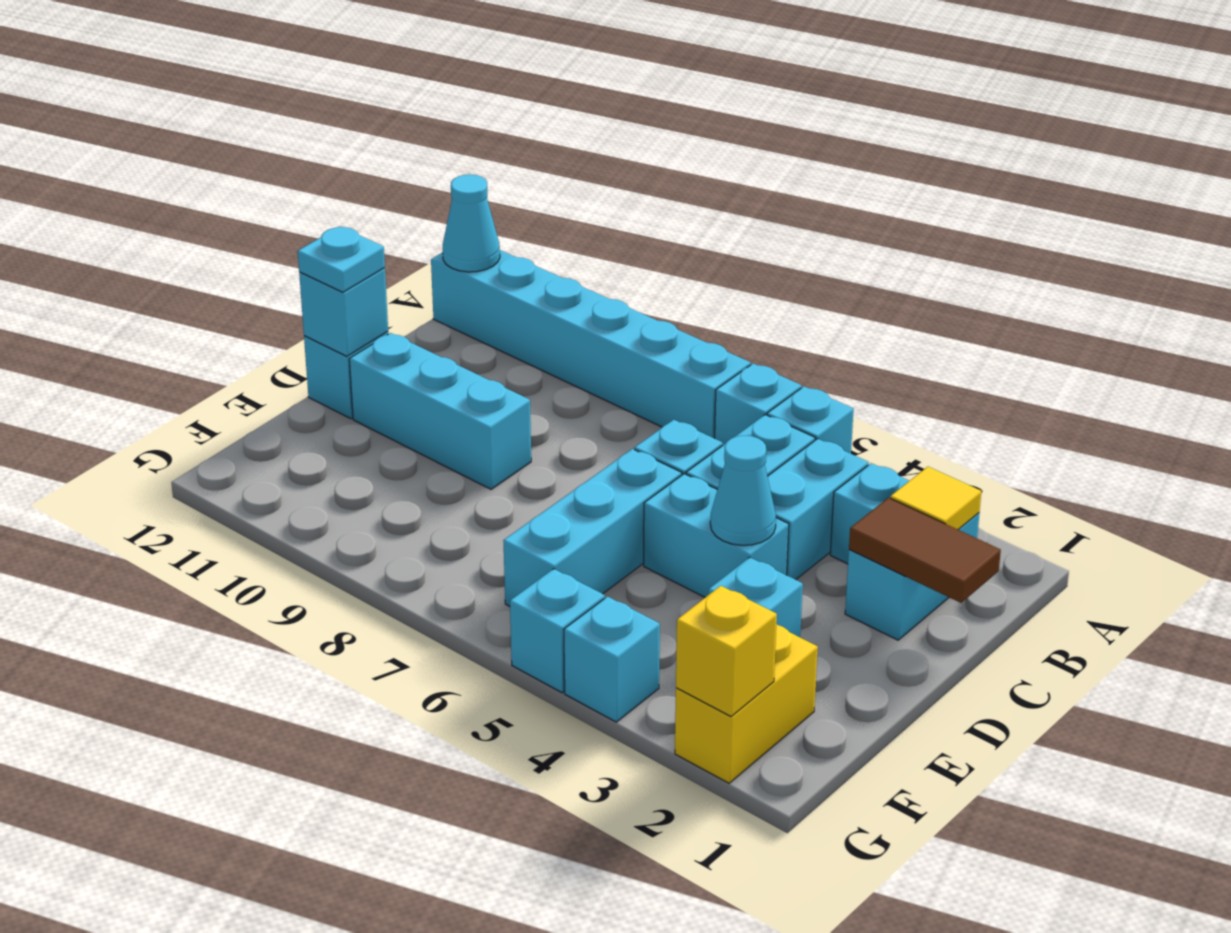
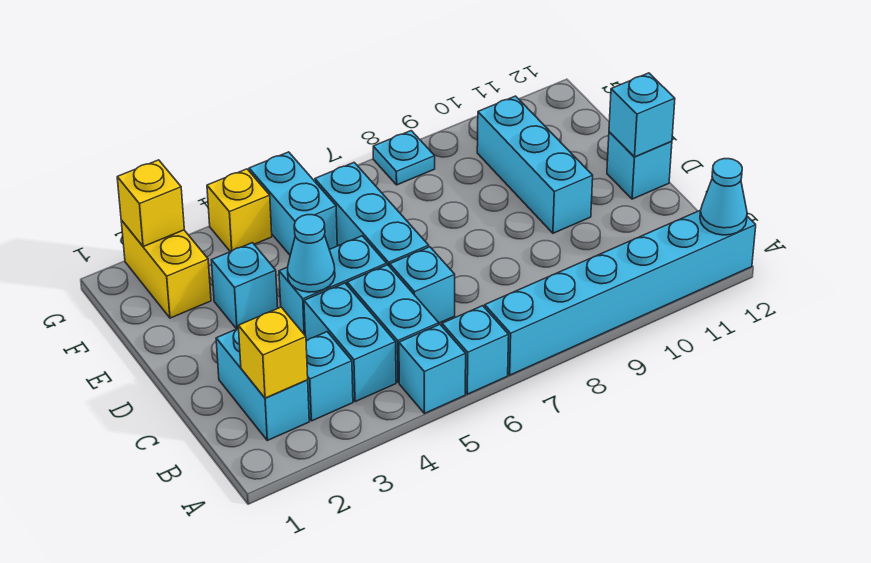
yellow 1x1 tile [890,467,981,530] -> yellow 1x1 brick [238,307,308,398]
brown 1x2 tile [849,498,1001,603] -> none
cyan 1x3 brick [349,333,531,489] -> cyan 1x3 brick turned to [477,96,593,233]
cyan 1x1 plate [298,227,385,292] -> cyan 1x1 plate moved to [373,131,435,185]
cyan 1x1 brick [564,597,660,722] -> yellow 1x1 brick [207,169,272,252]
cyan 1x1 brick [510,569,605,693] -> cyan 1x2 brick [249,152,337,255]

